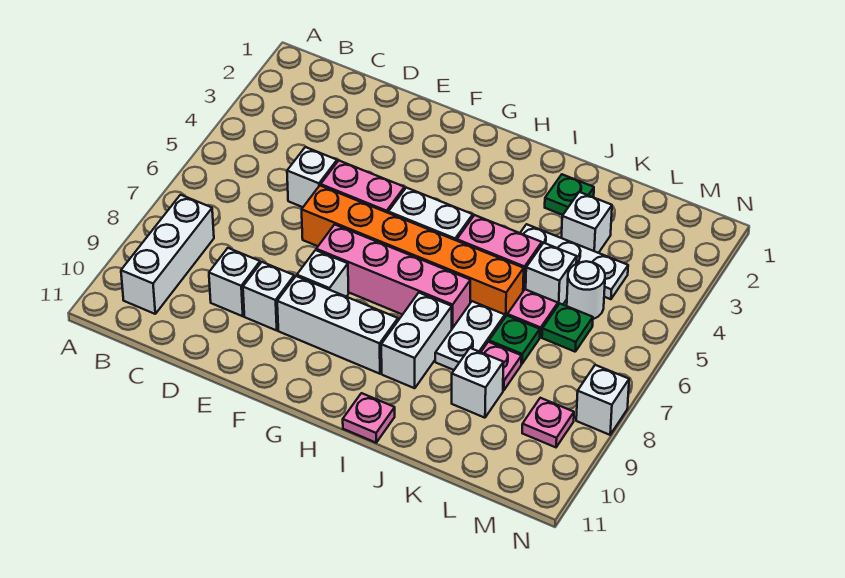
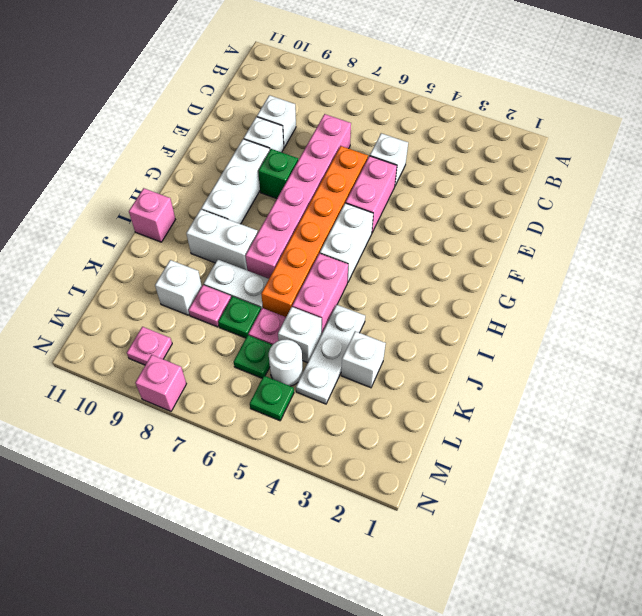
white 1x3 brick [121,195,214,314] -> none
pink 1x4 brick [316,224,470,328] -> pink 1x6 brick [245,114,351,279]
white 1x1 brick [297,250,349,297] -> green 1x1 brick [258,149,298,199]
pink 1x1 plate [343,393,395,443] -> pink 1x1 brick [129,188,176,242]
green 1x1 plate [545,174,594,215] -> green 1x1 plate moved to [250,376,294,421]
white 1x1 brick [576,365,629,435] -> pink 1x1 brick [135,355,186,411]

